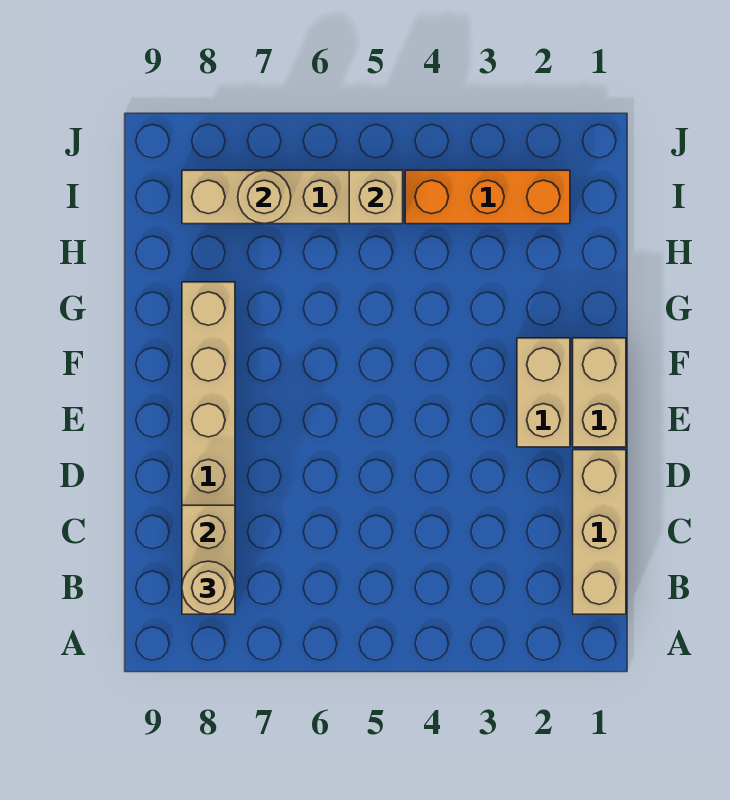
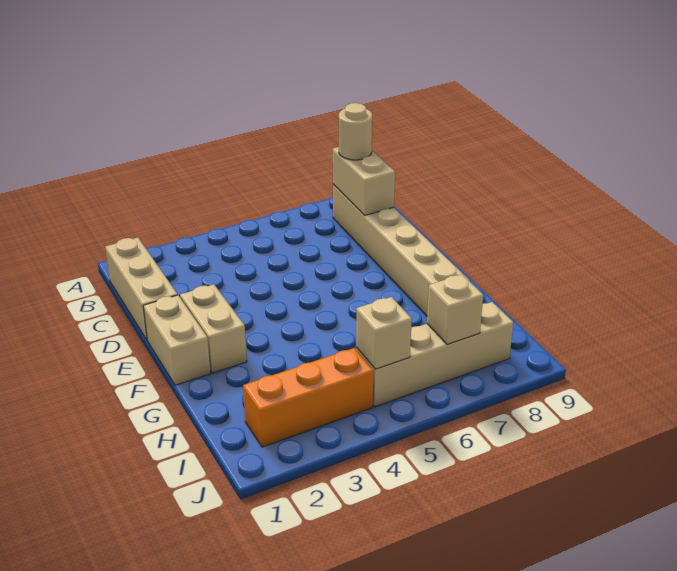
tan 1x1 round brick [238,170,291,224] -> tan 1x1 brick [427,274,483,345]

